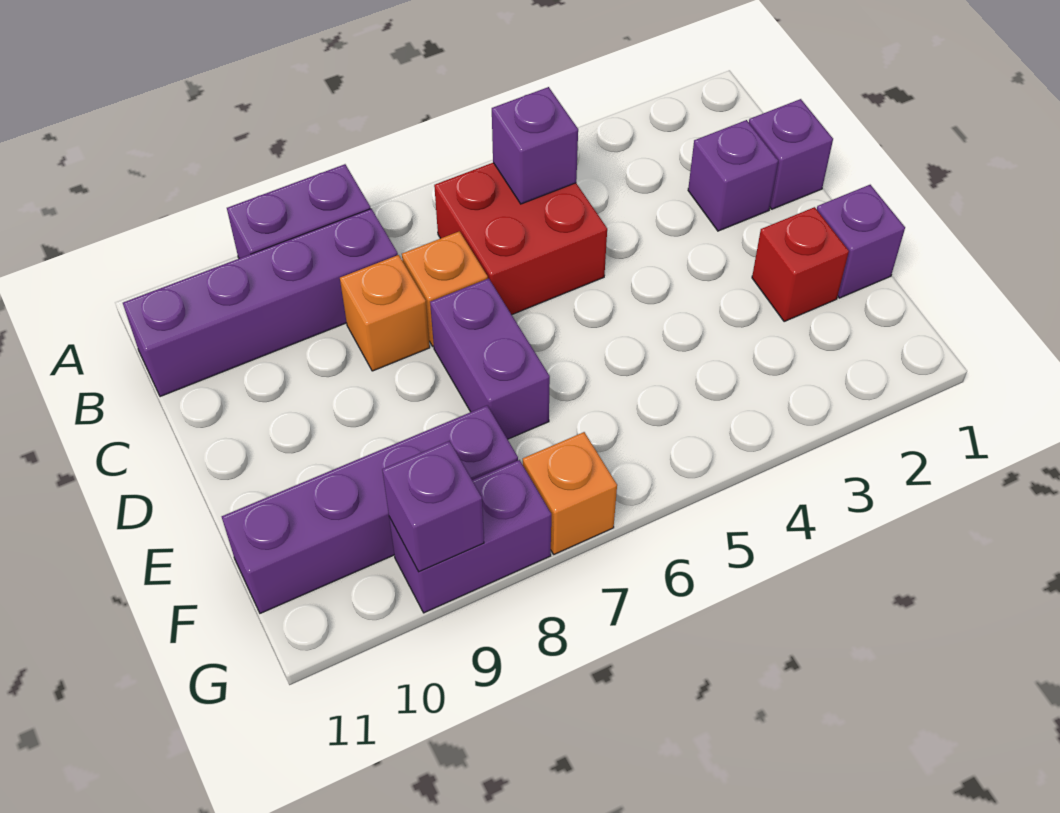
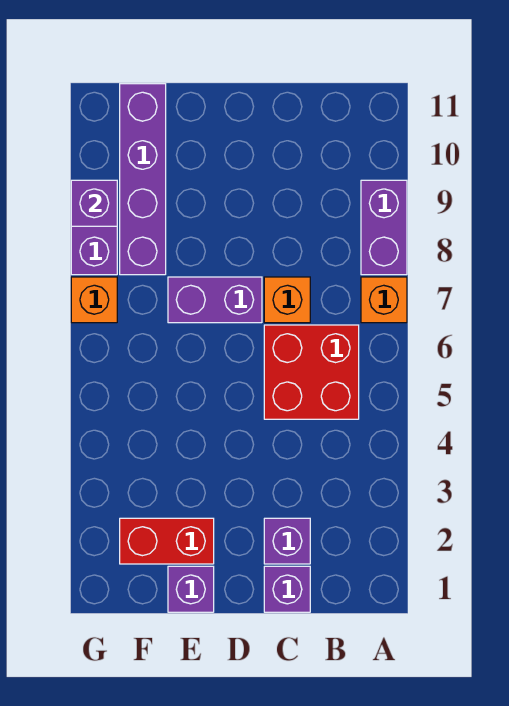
purple 1x1 brick [492,87,578,204] -> none
purple 1x4 brick [123,209,398,397] -> none
orange 1x1 brick [340,255,430,371] -> orange 1x1 brick moved to [361,277,407,323]
red 1x1 brick [752,207,849,322] -> red 1x2 brick [120,518,214,564]

